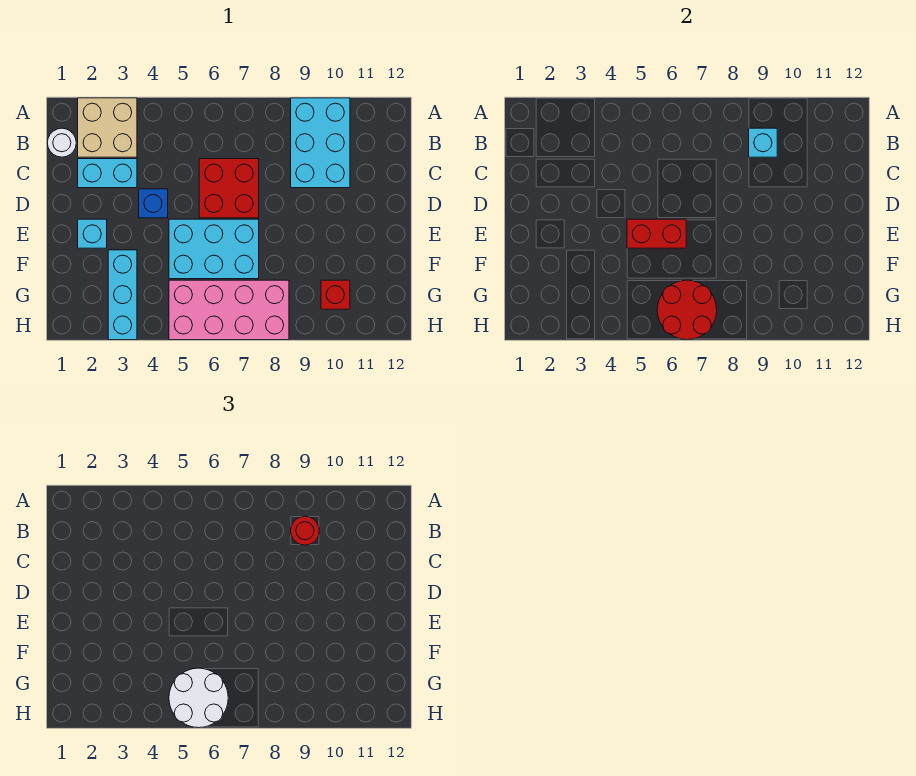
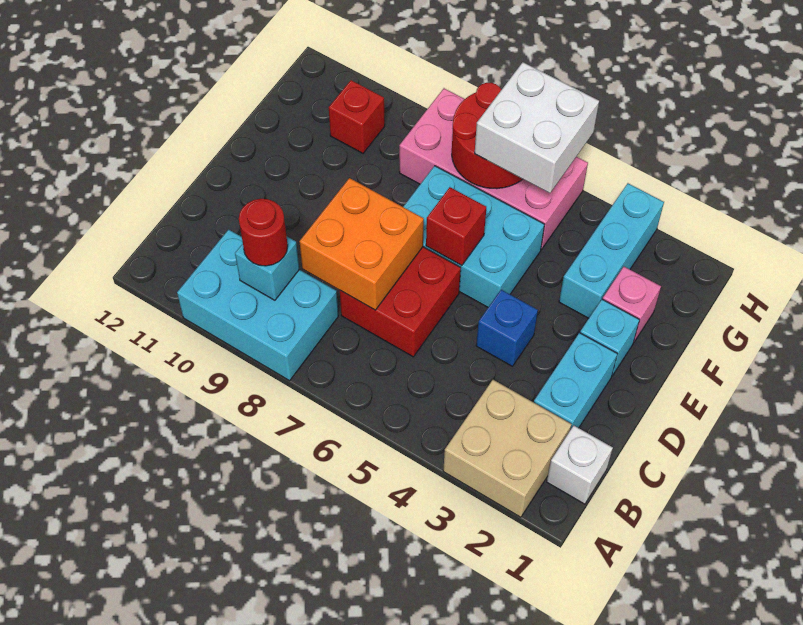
cyan 2x3 brick [291,98,350,188] -> cyan 2x3 brick turned to [177,230,338,381]
white 1x1 round brick [47,128,76,157] -> white 1x1 brick [547,426,613,504]
cyan 1x2 brick [78,159,137,188] -> cyan 1x2 brick turned to [534,333,617,430]
none -> orange 2x2 brick [299,178,424,310]
red 1x2 brick [627,219,686,248] -> red 1x1 brick [426,187,486,266]
none -> pink 1x1 brick [603,267,661,343]
white 2x2 round brick [169,668,228,728] -> white 2x2 brick [475,62,599,193]

